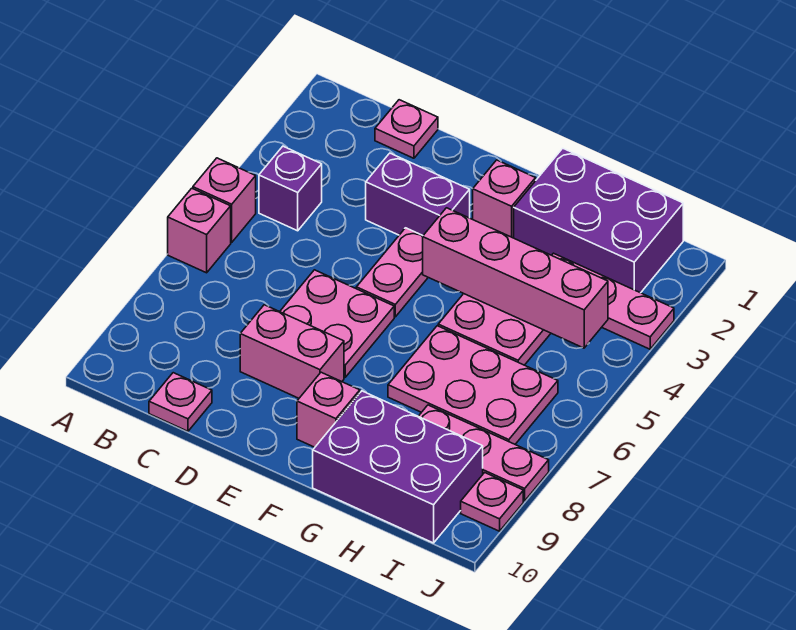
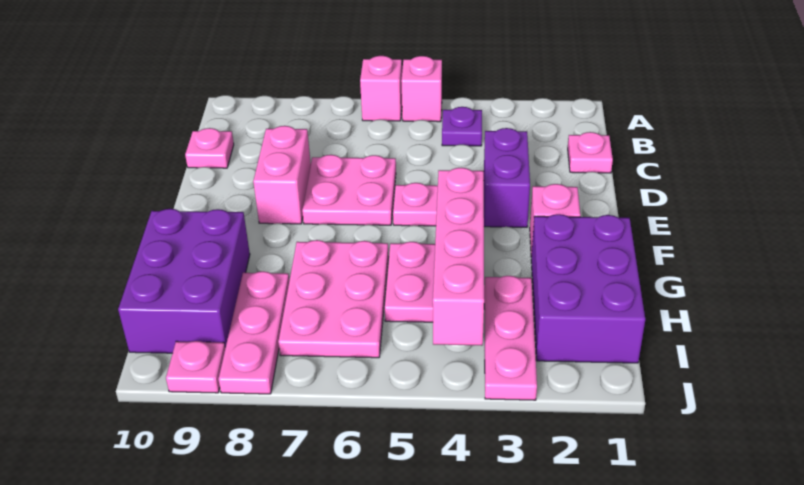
purple 1x1 brick [259,146,322,231] -> purple 1x1 plate [442,107,482,146]
pink 1x1 brick [297,372,360,447] -> none

